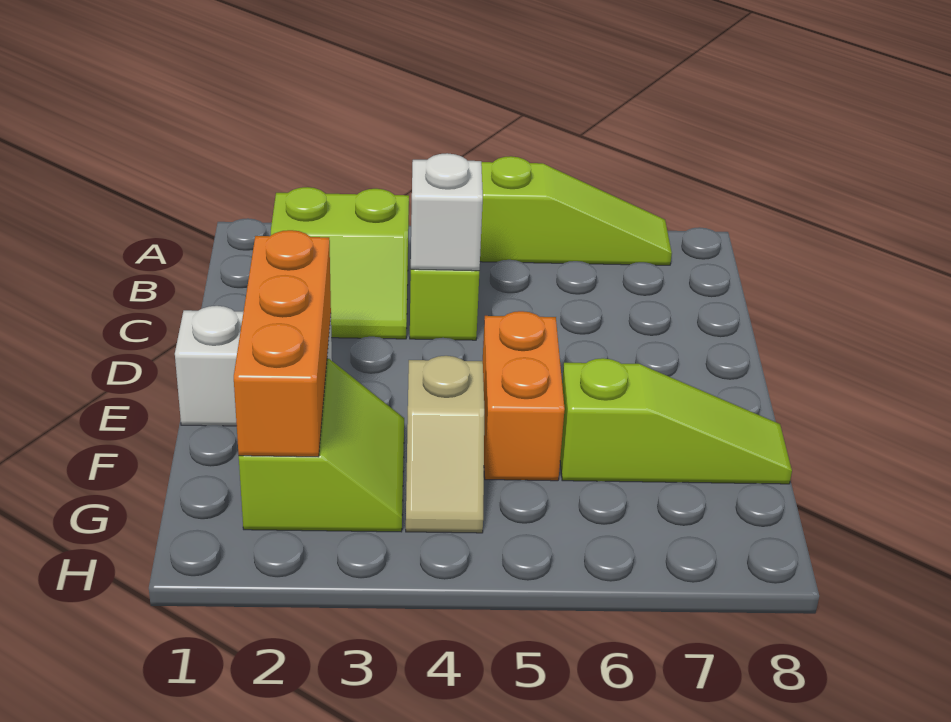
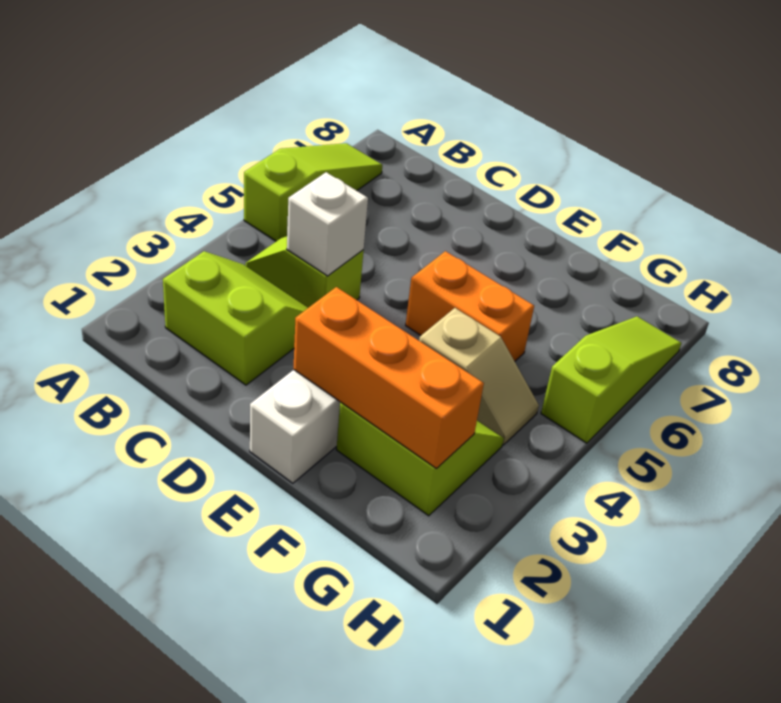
lime 2x2 slope [271,187,409,339] -> lime 2x2 slope turned to [163,251,308,385]
lime 1x3 slope [560,358,792,484] -> lime 1x3 slope moved to [541,316,681,443]

